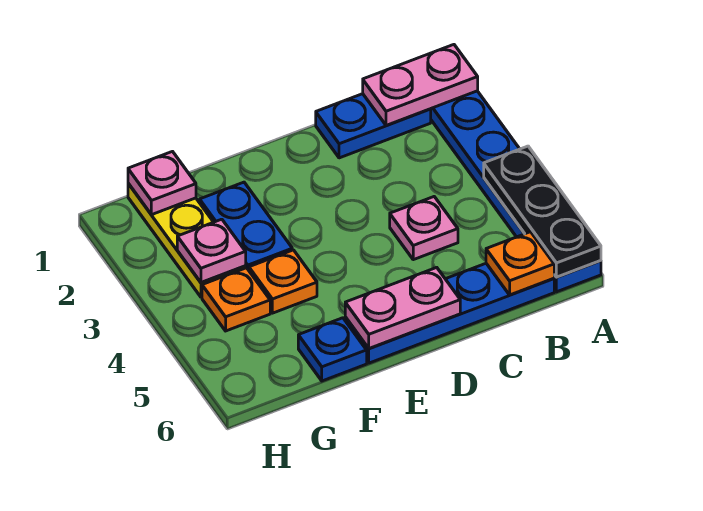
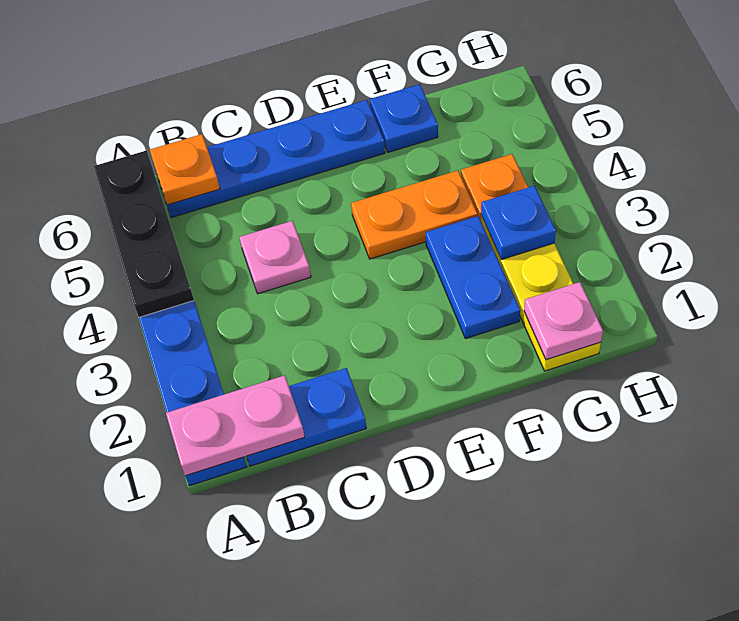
pink 1x2 plate [345,267,460,348] -> none
orange 1x1 plate [249,250,317,313] -> orange 1x2 plate [351,171,477,259]
pink 1x1 plate [177,219,246,282] -> blue 1x1 plate [481,186,556,259]

